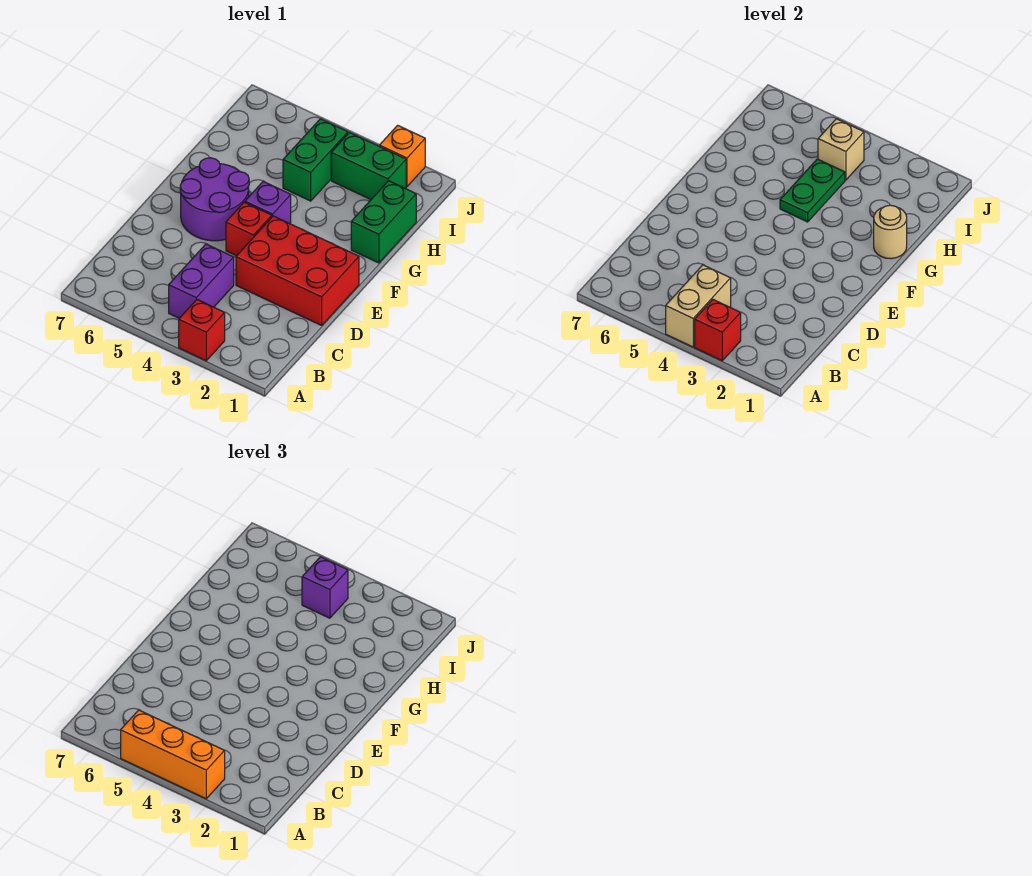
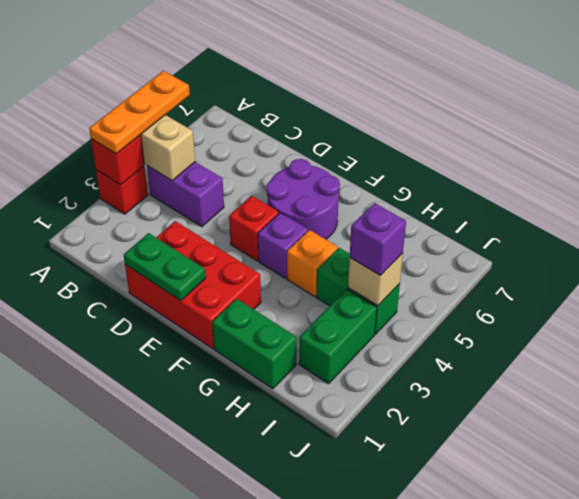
orange 1x3 brick [121,710,225,799] -> orange 1x3 plate [89,71,190,154]
red 2x3 brick [236,216,359,325] -> red 2x3 brick turned to [125,221,261,349]
tan 1x1 round brick [874,205,907,259] -> none
green 1x2 plate [780,159,845,222] -> green 1x2 plate moved to [124,233,206,301]
orange 1x1 brick [379,125,425,187] -> orange 1x1 brick moved to [287,230,338,297]

